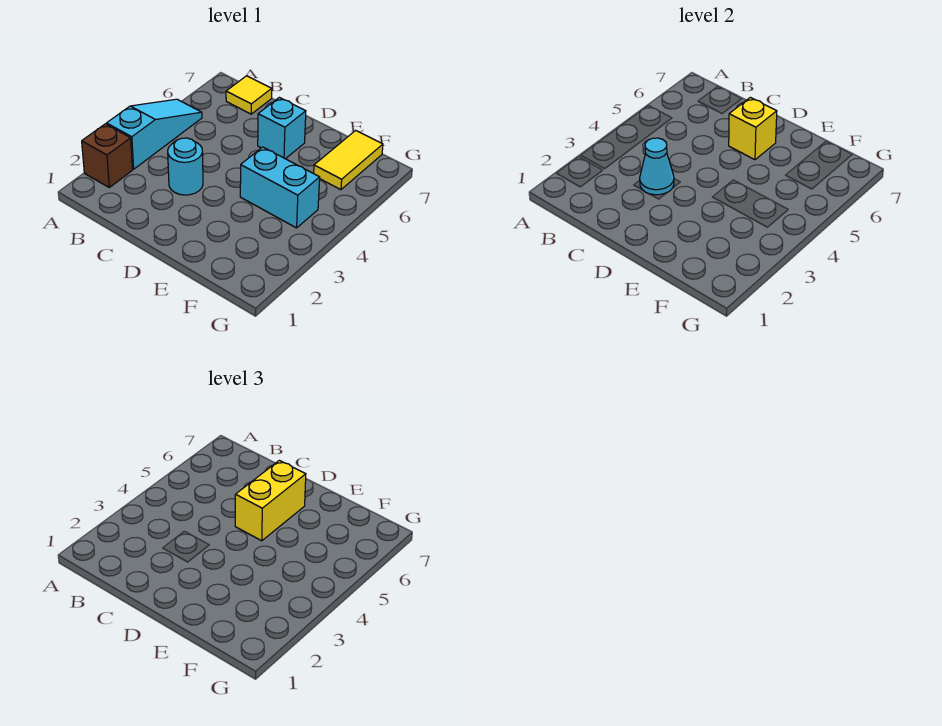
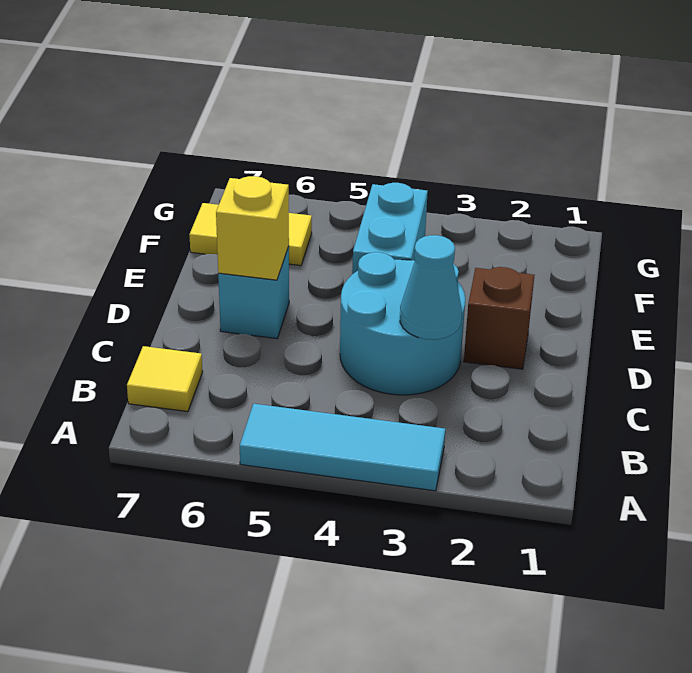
brown 1x1 brick [82,124,133,187] -> brown 1x1 brick moved to [464,267,534,369]
cyan 1x3 slope [107,99,202,169] -> cyan 1x3 tile [240,404,445,491]
cyan 1x1 round brick [168,138,203,195] -> cyan 2x2 round brick [340,252,465,395]
yellow 1x2 brick [235,460,306,541] -> none

